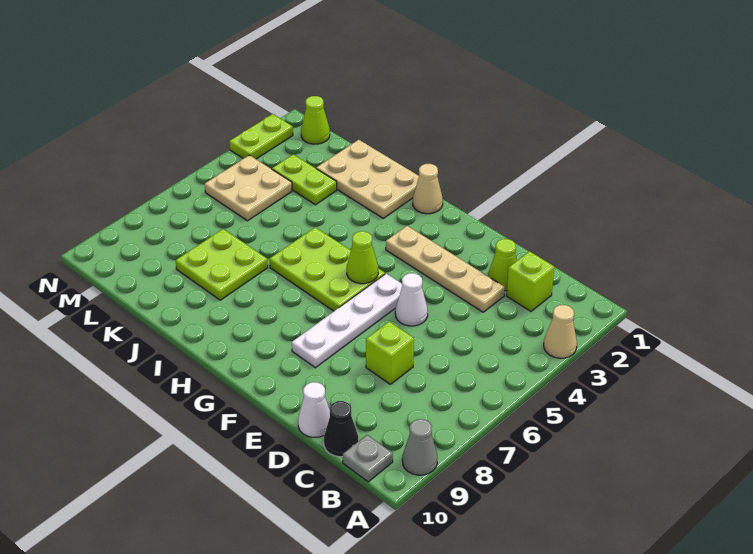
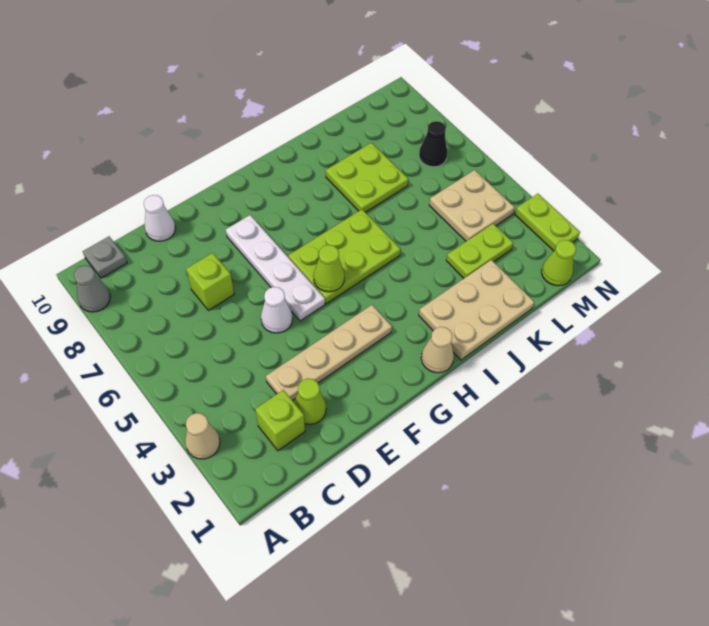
black 1x1 cone [324,401,358,457] -> black 1x1 cone moved to [419,121,447,167]

